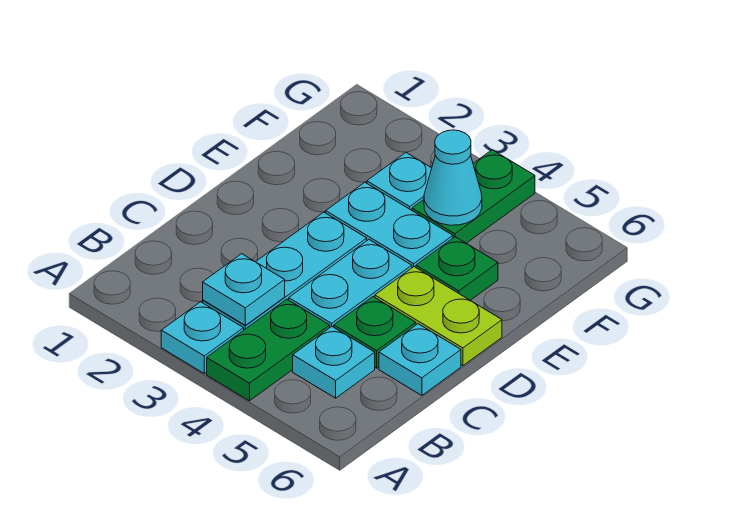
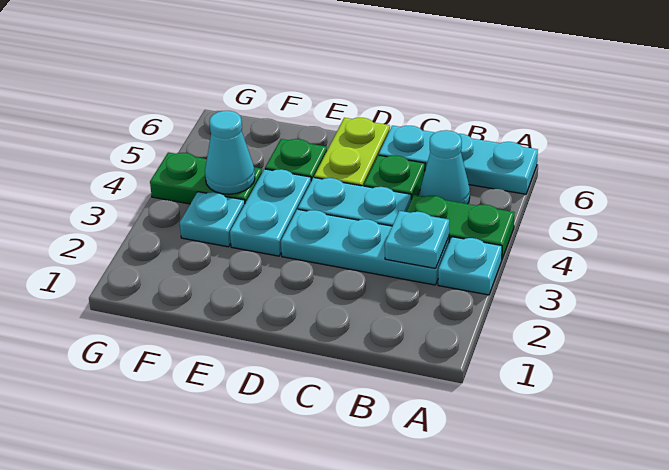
cyan 1x1 plate [293,327,375,398] -> cyan 1x1 cone [420,130,470,204]
cyan 1x1 plate [379,324,461,395] -> cyan 1x3 plate [379,126,538,194]

